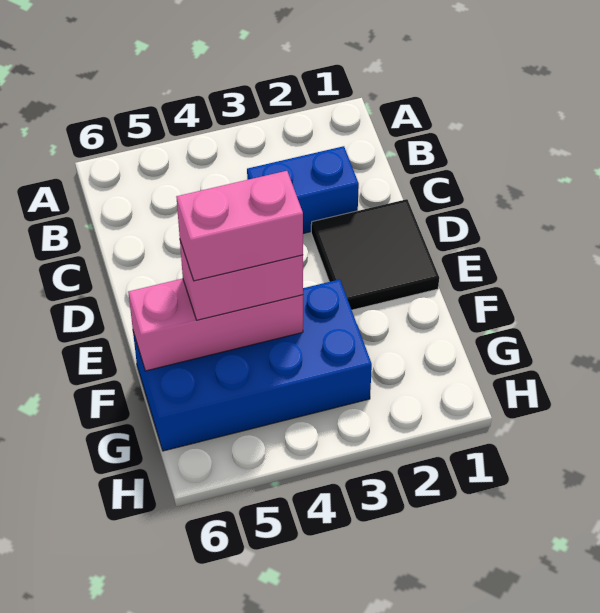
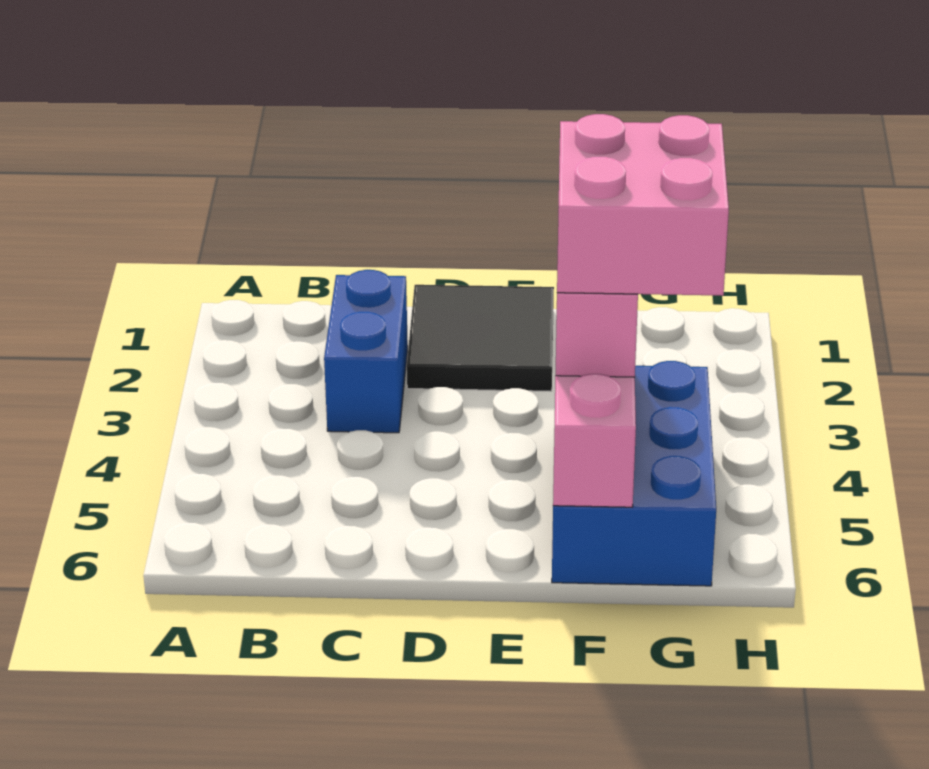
blue 2x4 brick [133,279,372,451] -> blue 2x3 brick [552,361,716,586]
pink 1x2 brick [176,171,303,281] -> pink 2x2 brick [557,114,729,296]

